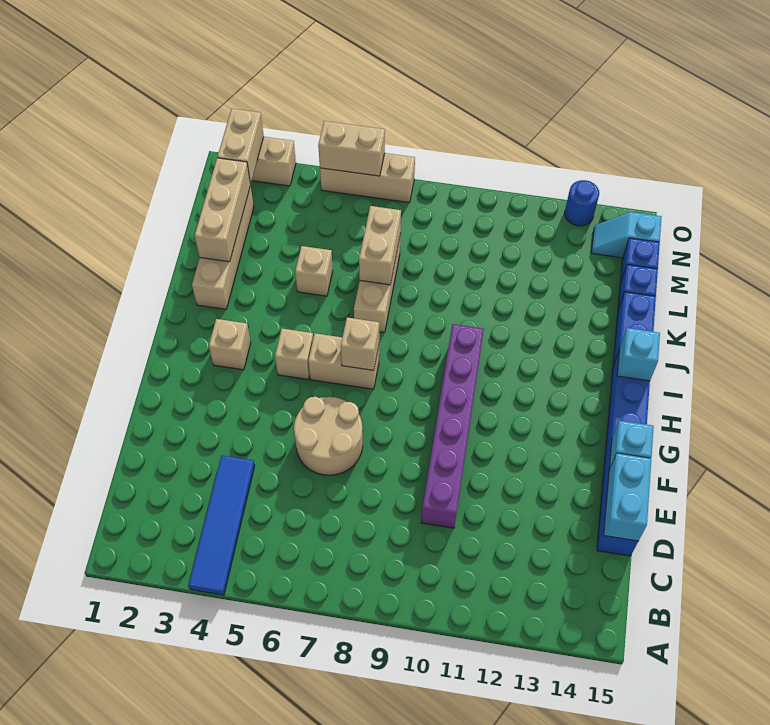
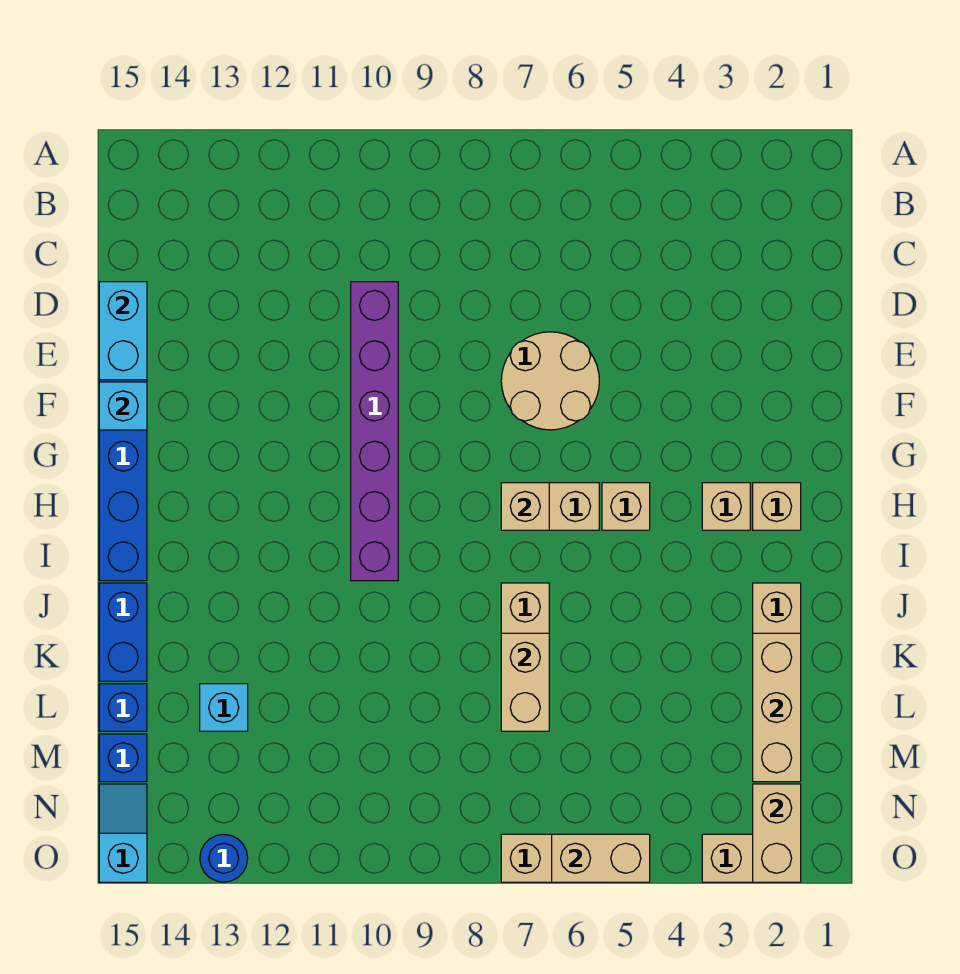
blue 1x4 tile [189,455,255,595] -> none
cyan 1x1 brick [617,328,660,381] -> cyan 1x1 brick moved to [200,684,248,731]
tan 1x1 brick [295,246,333,296] -> tan 1x1 brick moved to [753,483,801,530]
cyan 1x2 slope [591,212,662,258] -> cyan 1x2 slope turned to [99,784,147,882]

